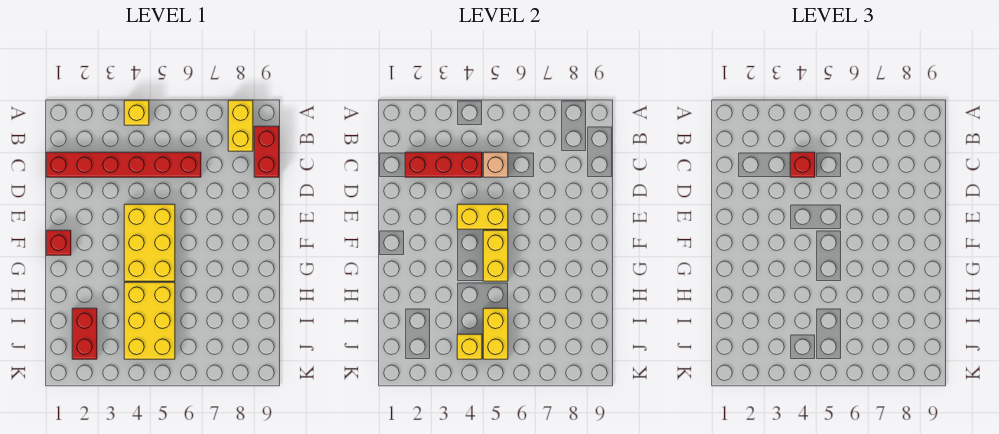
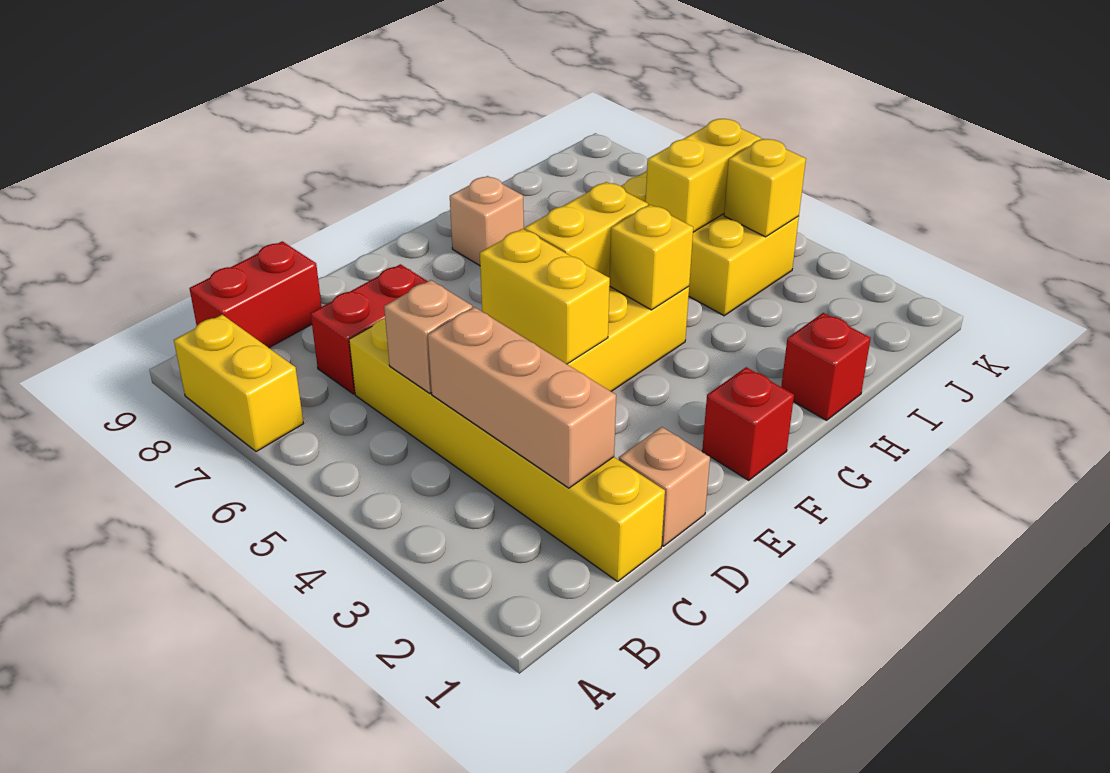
yellow 1x1 brick [124,100,149,125] -> yellow 1x1 brick moved to [610,205,693,310]
yellow 1x2 brick [228,100,253,151] -> yellow 1x2 brick turned to [174,315,303,452]
red 1x6 brick [46,152,201,177] -> yellow 1x6 brick [349,318,665,581]
red 1x3 brick [405,152,482,177] -> tan 1x3 brick [428,307,616,488]
red 1x1 brick [790,152,815,177] -> red 1x1 brick moved to [781,313,871,420]
none -> tan 1x1 brick [619,427,710,546]
none -> tan 1x1 brick [450,176,524,266]
yellow 2x3 brick [124,282,175,359] -> yellow 2x3 brick turned to [621,171,799,316]
red 1x2 brick [72,308,97,359] -> red 1x2 brick moved to [311,264,428,394]

